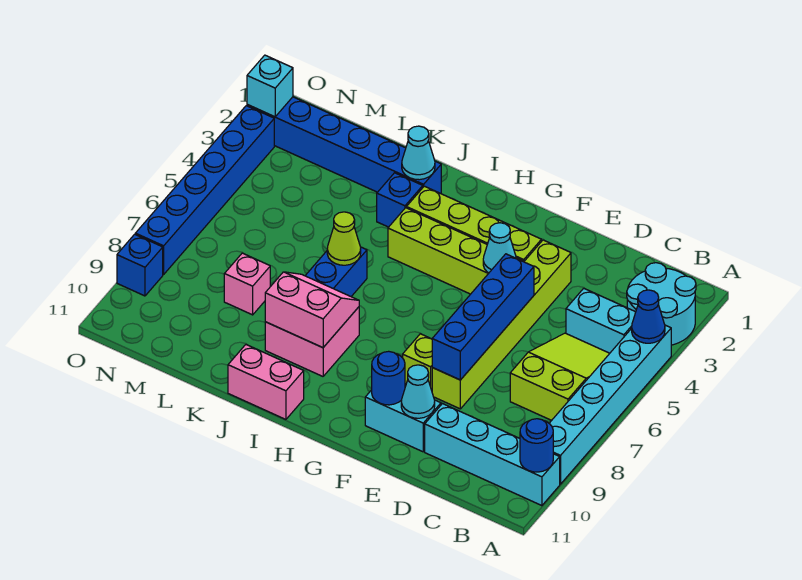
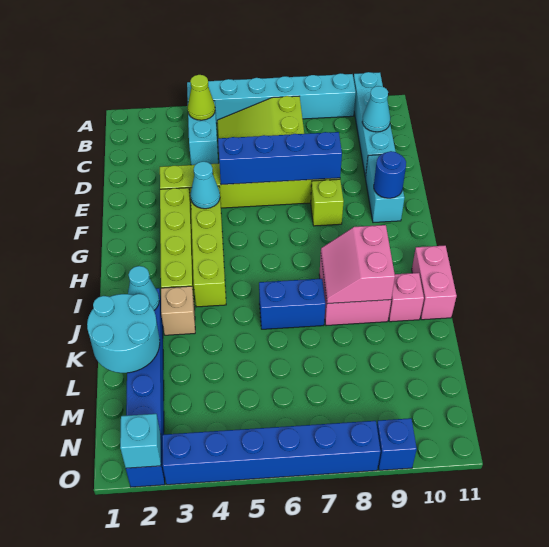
cyan 2x2 round brick [627,263,696,345] -> cyan 2x2 round brick moved to [87,294,160,373]
blue 1x1 cone [632,290,665,343] -> none
blue 1x1 round brick [520,419,553,472] -> none
cyan 1x1 cone [401,365,435,418] -> cyan 1x1 cone moved to [362,86,390,132]
blue 1x1 brick [377,173,423,227] -> tan 1x1 brick [161,286,195,335]
lime 1x1 cone [327,212,361,265] -> lime 1x1 cone moved to [188,75,215,120]
pink 1x1 brick [224,253,270,315] -> pink 1x1 brick moved to [389,273,424,322]

